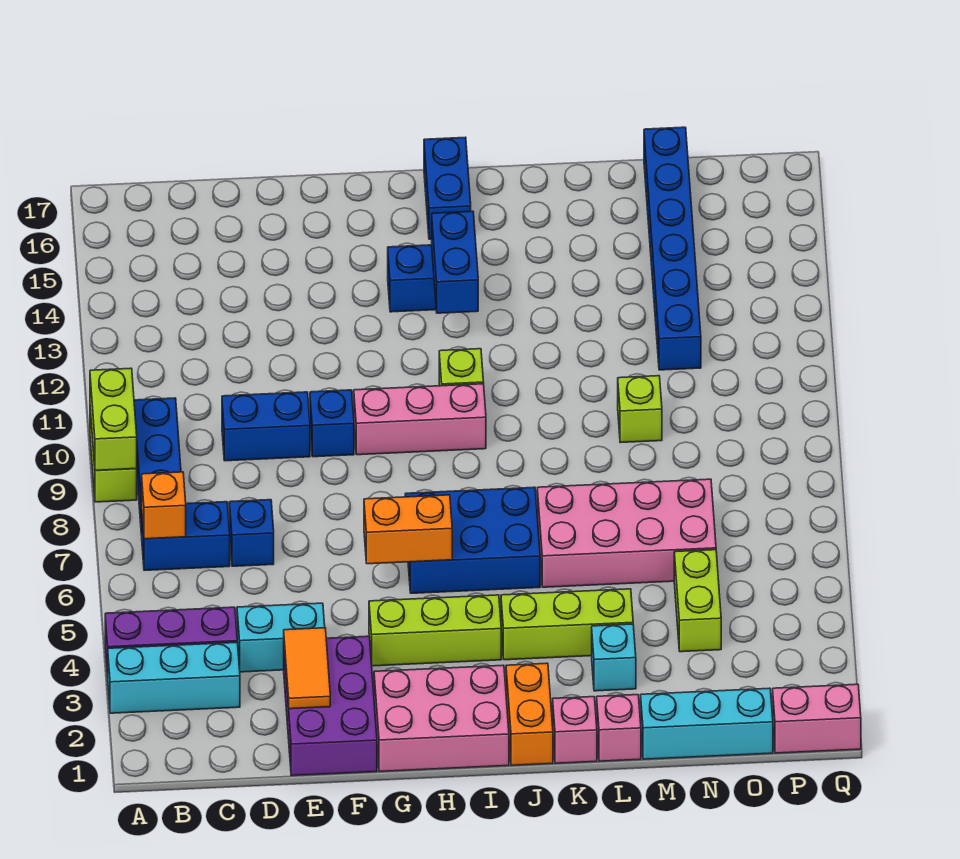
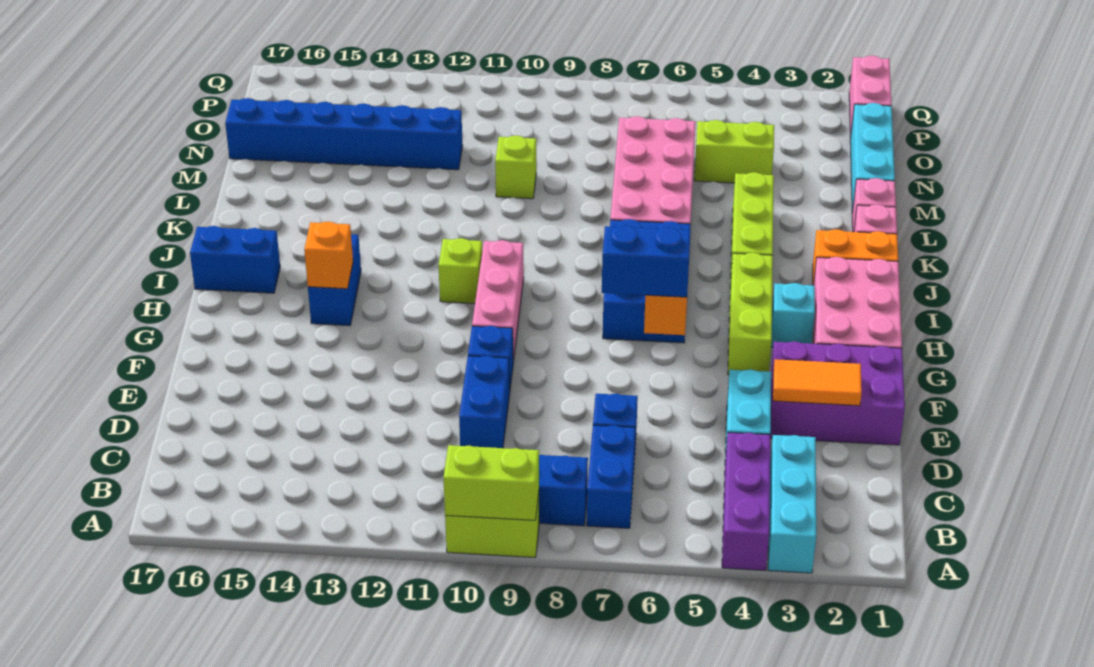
orange 1x1 brick [142,472,186,539] -> orange 1x1 brick moved to [304,221,353,289]
blue 1x2 brick [432,211,478,313] -> blue 1x2 brick moved to [602,225,691,297]
cyan 1x1 brick [592,624,636,691] -> cyan 1x1 brick moved to [771,283,815,347]

